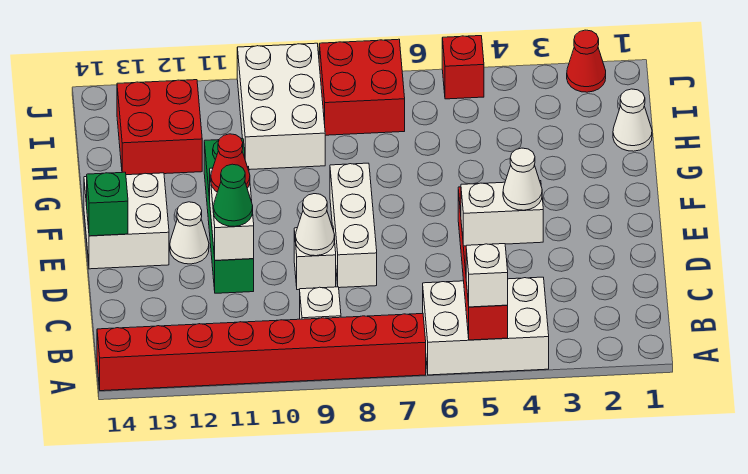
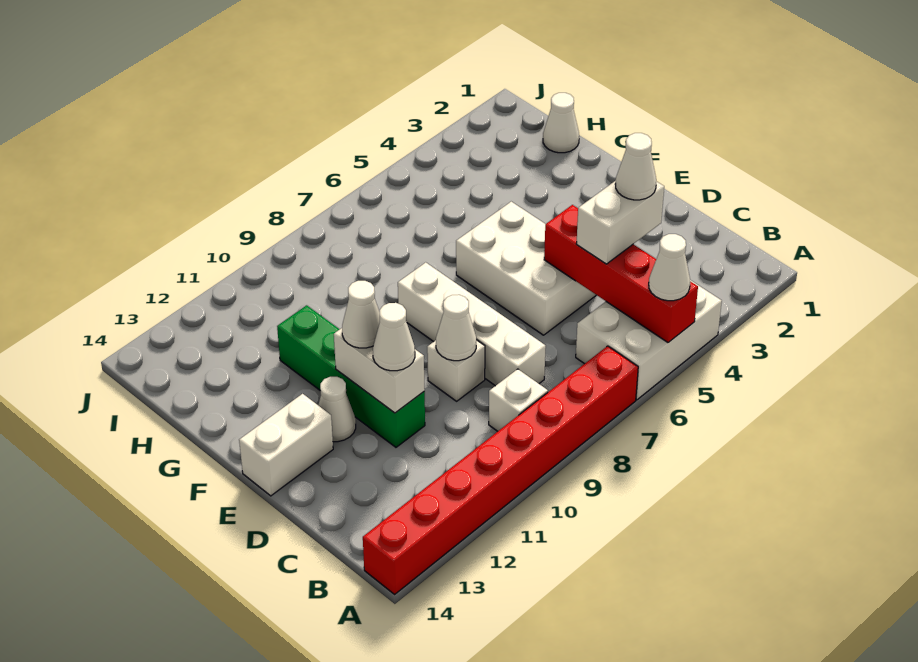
white 1x1 brick [466,244,508,307] -> white 1x1 cone [649,234,690,301]
white 1x3 brick [330,163,377,288] -> white 1x4 brick [398,262,546,386]
green 1x1 cone [214,164,253,226] -> white 1x1 cone [373,303,415,371]
red 1x1 cone [211,134,250,192] -> white 1x1 cone [342,281,380,348]
white 2x2 brick [84,173,169,269] -> white 1x2 brick [239,394,333,496]
green 1x1 brick [87,172,128,236] -> none
white 2x3 brick [237,43,325,170] -> white 2x3 brick moved to [456,202,596,335]
red 2x2 brick [117,80,202,175] -> none
red 2x2 brick [319,39,405,135] -> none
red 1x1 cone [567,30,606,92] -> none
red 1x1 brick [442,36,484,99] -> none

